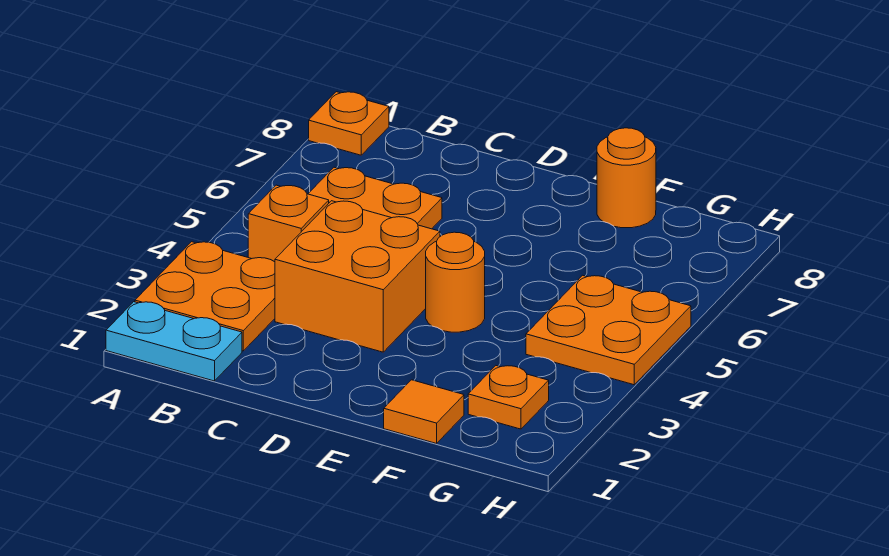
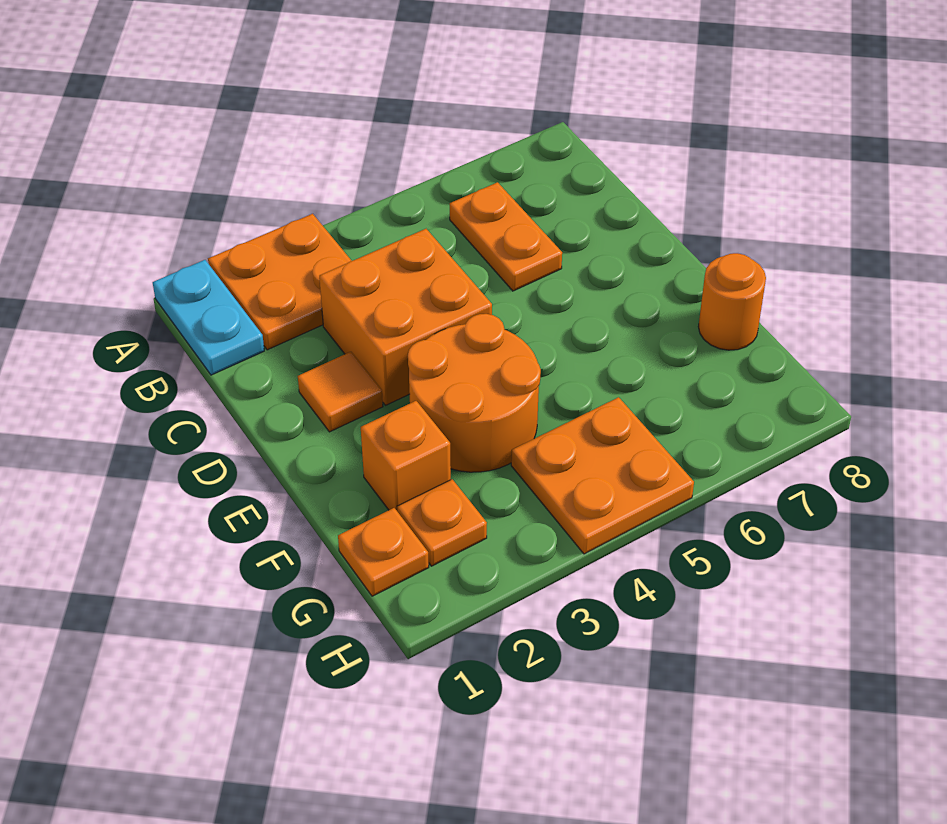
orange 1x1 plate [309,92,389,155] -> orange 1x1 plate moved to [338,508,429,596]
orange 1x1 brick [248,185,329,262] -> orange 1x1 brick moved to [361,401,451,510]
orange 1x1 round brick [426,232,485,332] -> orange 2x2 round brick [408,314,541,472]
orange 1x1 tile [384,380,464,444] -> orange 1x1 tile moved to [298,352,383,432]

